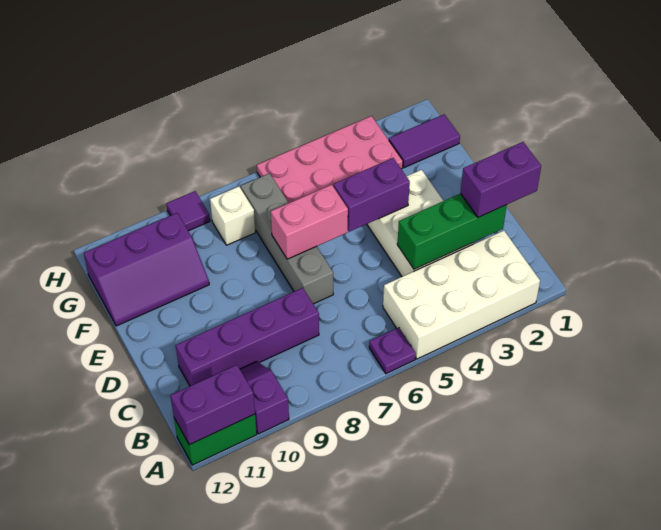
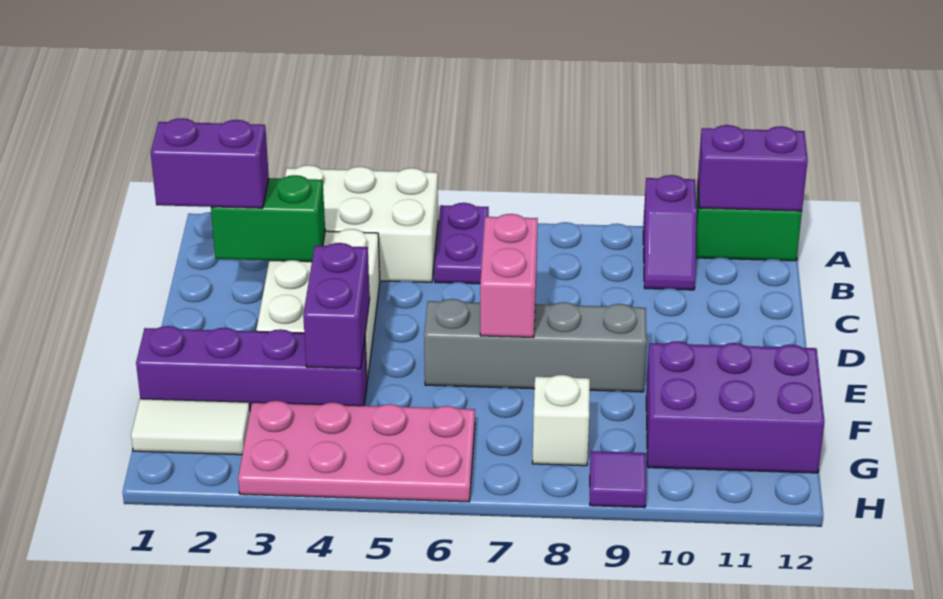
white 2x4 brick [383,230,540,359] -> white 2x3 brick [285,165,438,282]
purple 1x1 plate [369,328,416,374] -> purple 1x2 plate [435,203,489,284]
green 1x3 brick [397,194,507,269] -> green 1x2 brick [211,175,325,262]
purple 1x4 brick [176,288,319,386] -> purple 1x4 brick moved to [136,326,367,410]
grey 1x4 brick [241,173,333,304] -> grey 1x4 brick turned to [424,299,647,392]
purple 1x2 brick [333,158,410,232] -> purple 1x2 brick turned to [303,243,370,369]
pink 1x2 brick [271,185,348,259] -> pink 1x2 brick turned to [480,214,538,337]
purple 2x3 slope [84,213,209,326] -> purple 2x3 brick [646,341,825,473]
purple 1x2 tile [389,114,460,168] -> white 1x2 tile [131,399,250,455]

